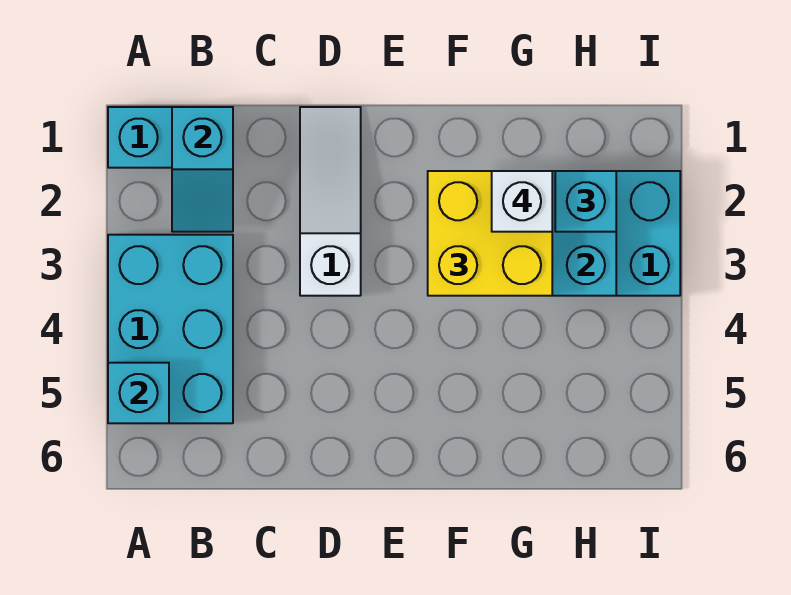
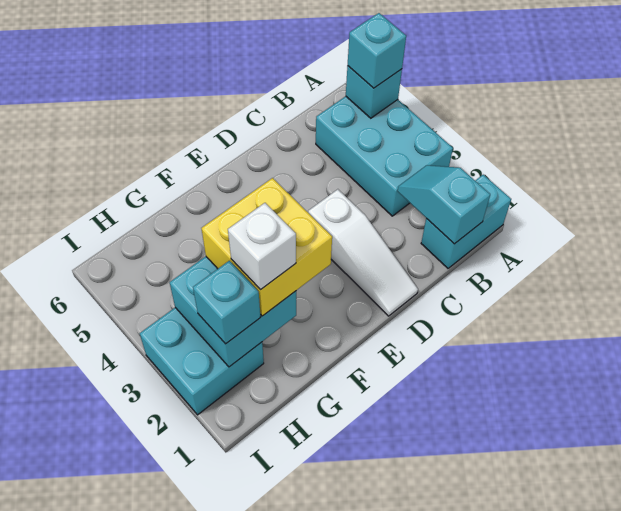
none -> cyan 1x1 brick [348,13,406,88]

